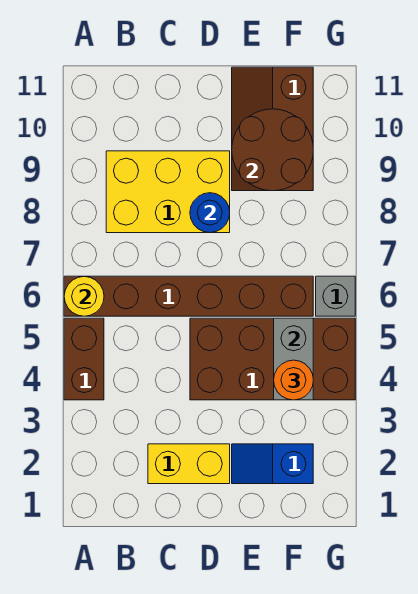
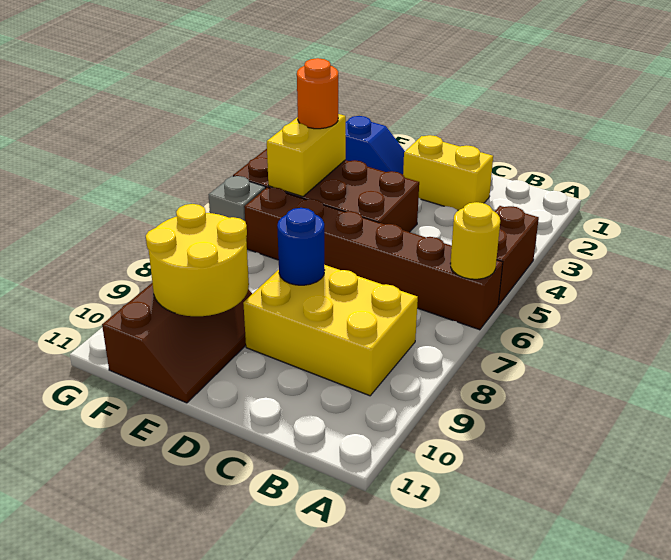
brown 2x2 round brick [232,109,313,191] -> yellow 2x2 round brick [146,204,249,316]
grey 1x2 brick [274,318,313,400] -> yellow 1x2 brick [267,114,346,197]

